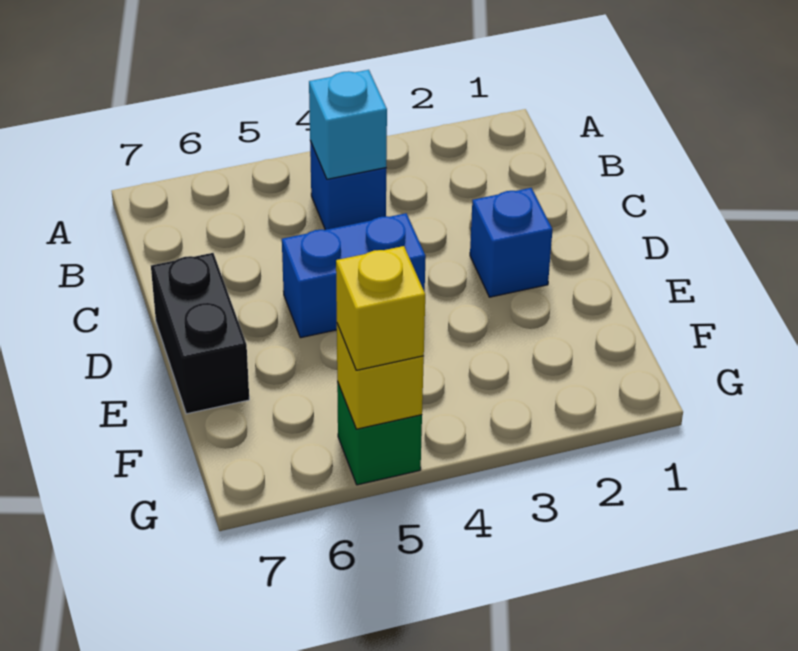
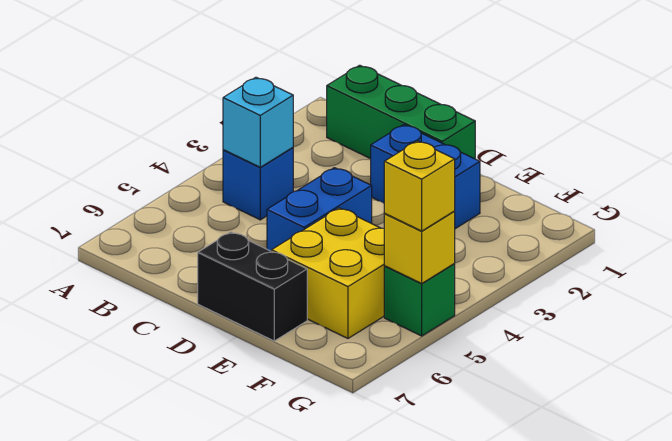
none -> green 1x3 brick [327,65,475,159]
blue 1x1 brick [470,188,552,297] -> blue 1x2 brick [371,125,480,229]
none -> yellow 2x2 brick [272,208,384,338]

